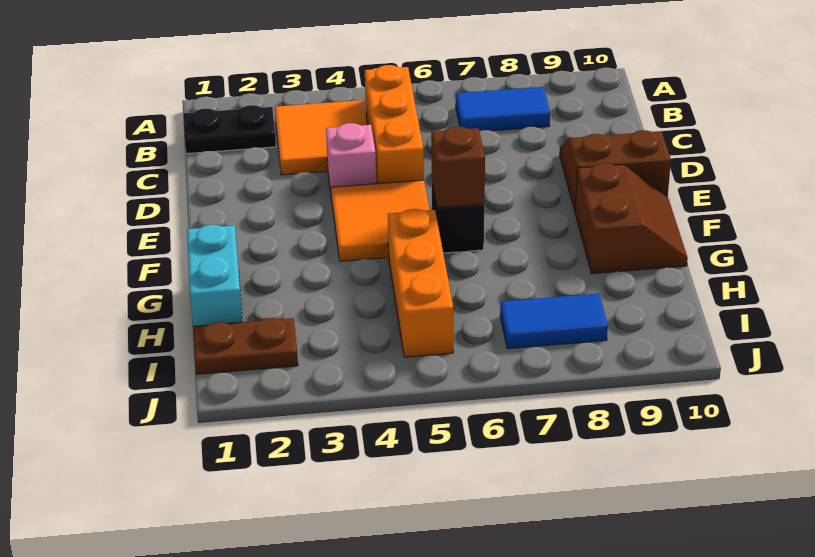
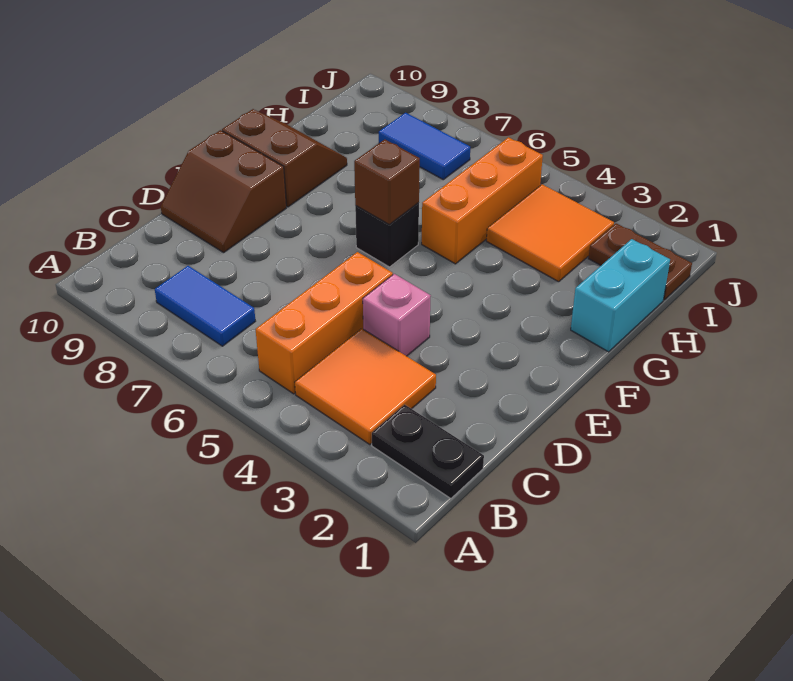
orange 2x2 tile [331,180,429,261] -> orange 2x2 tile moved to [487,184,614,282]
brown 2x2 slope [575,163,688,274] -> brown 2x2 slope turned to [222,109,347,207]

